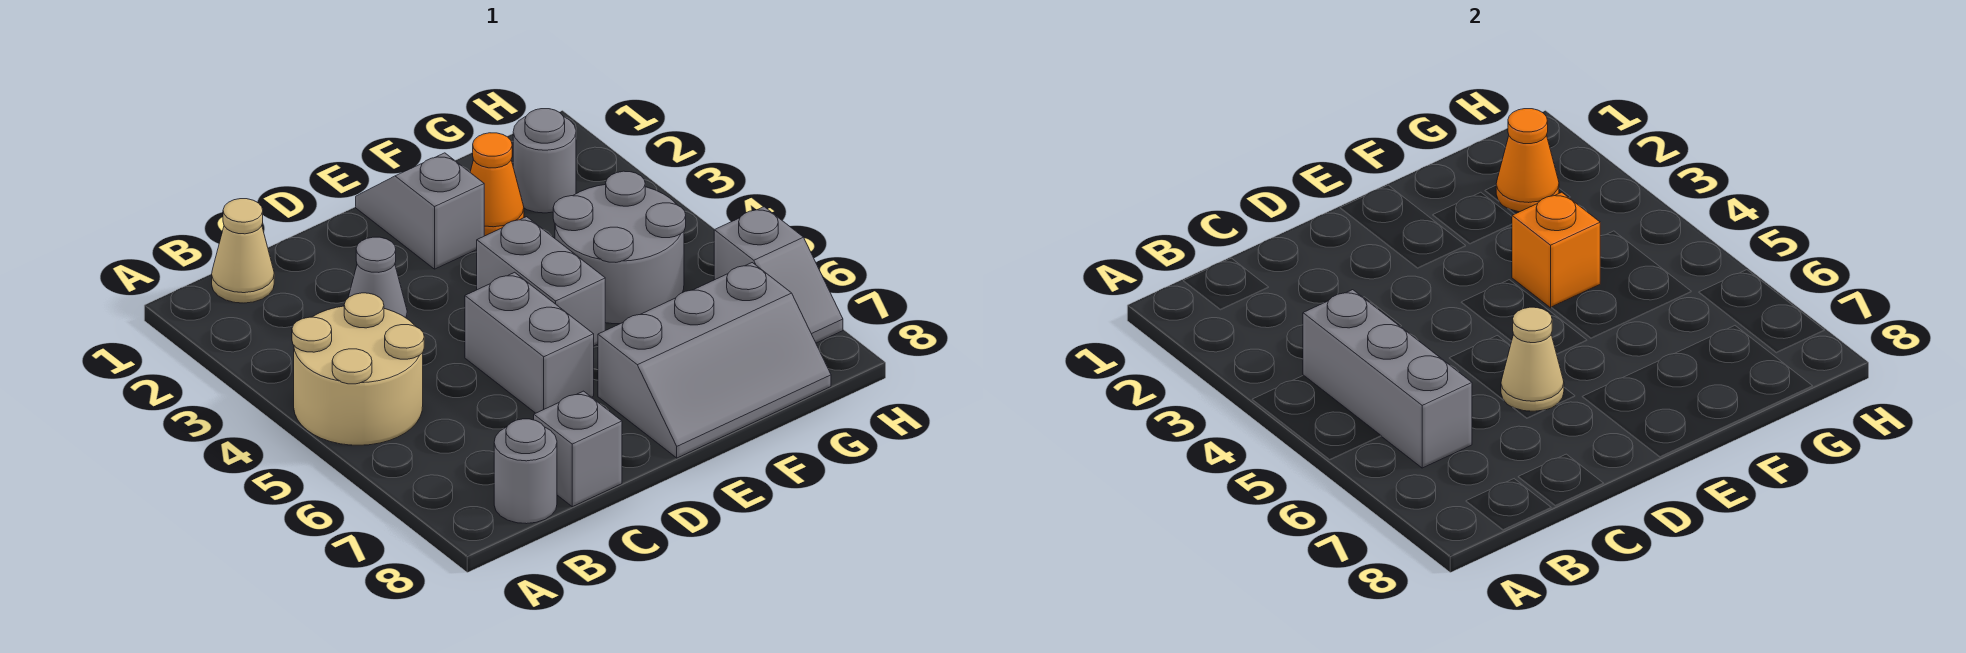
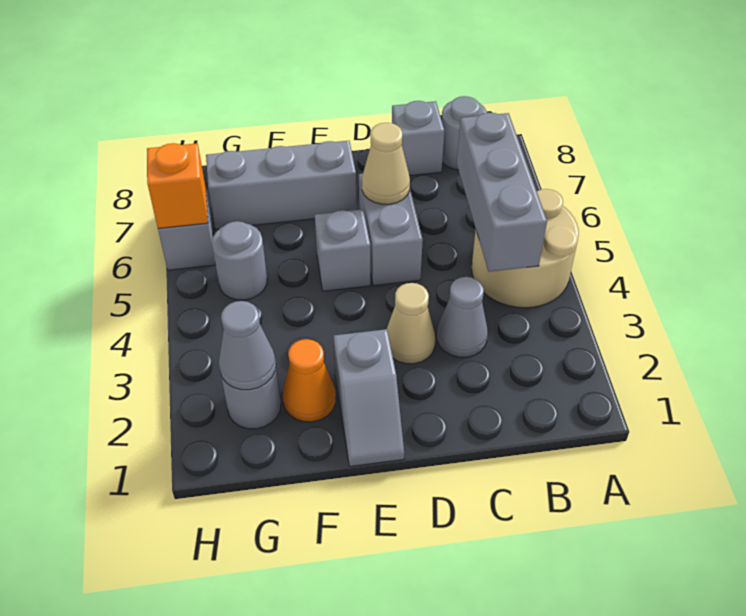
tan 1x1 cone [212,199,274,303] -> tan 1x1 cone moved to [387,283,435,364]
grey 1x2 brick [477,217,605,346] -> grey 1x1 brick [315,209,370,291]
grey 2x2 round brick [553,171,686,324] -> grey 1x1 round brick [212,221,267,300]
orange 1x1 brick [1512,192,1600,308] -> orange 1x1 brick moved to [147,143,208,228]
orange 1x1 cone [1496,109,1559,212] -> grey 1x1 cone [219,301,276,390]

